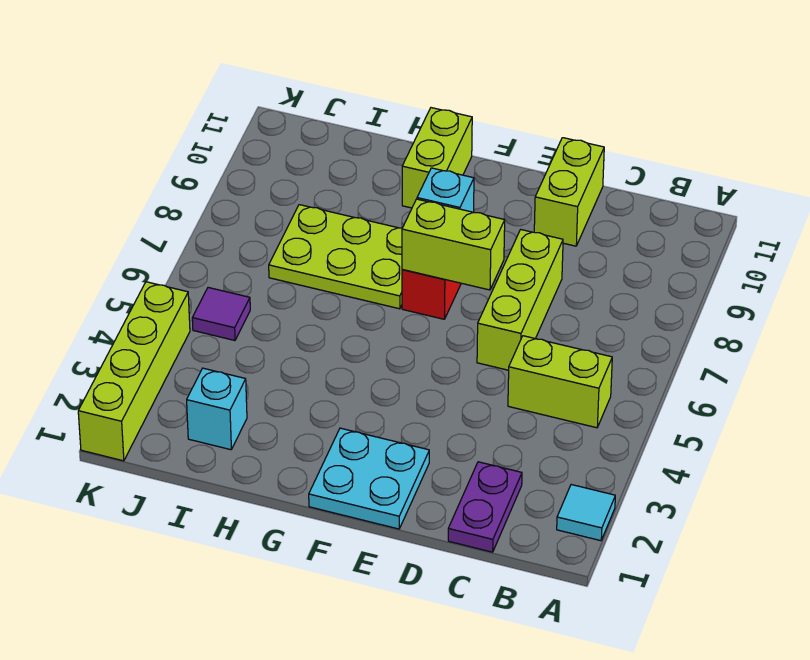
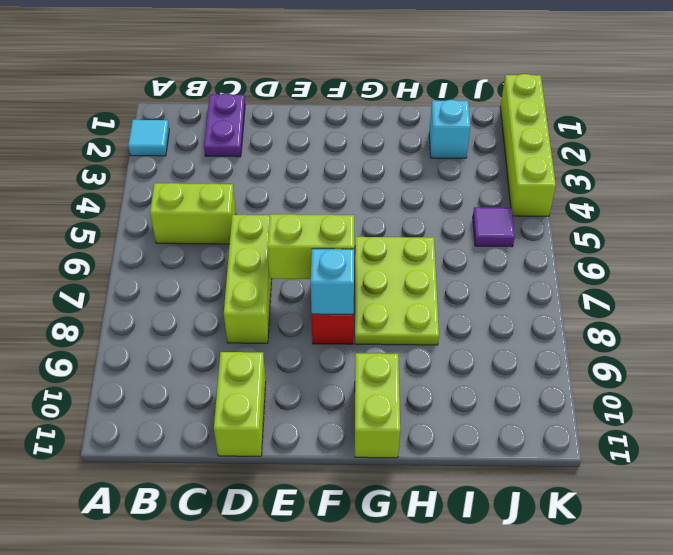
cyan 2x2 plate [309,428,429,529] -> none
lime 2x3 plate [269,205,402,309] -> lime 2x3 plate turned to [355,237,439,345]

